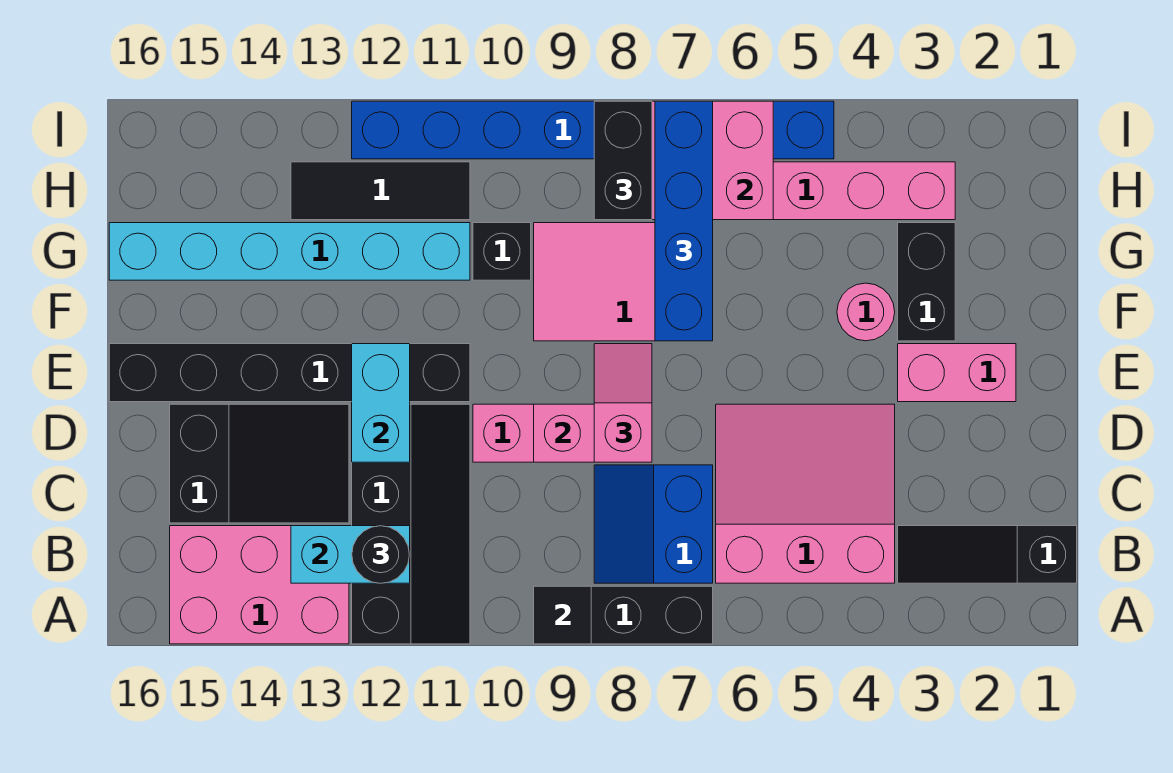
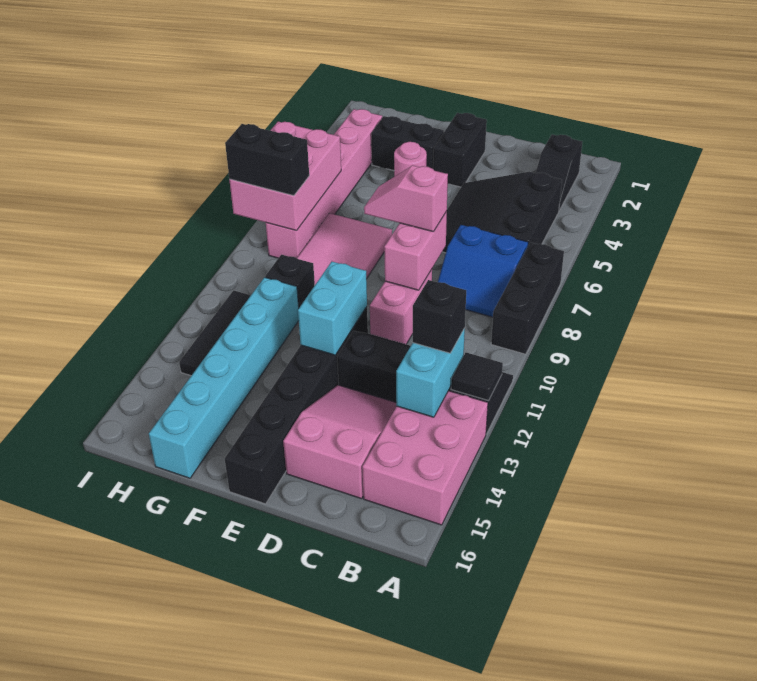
black 1x1 tile [534,586,591,644] -> black 1x1 tile moved to [451,352,503,401]
black 1x3 slope [898,526,1077,583] -> black 1x2 slope [536,134,582,210]
pink 3x3 slope [716,404,895,583] -> black 3x3 slope [442,172,562,253]
black 1x1 round brick [352,526,409,583] -> black 1x1 brick [413,280,466,353]
black 2x3 slope [170,404,349,523] -> pink 2x3 slope [283,385,396,499]
cyan 1x2 brick [352,344,410,462] -> cyan 1x2 brick turned to [298,262,367,355]
pink 1x2 brick [898,344,1016,402] -> black 1x2 brick [433,113,487,187]
blue 1x4 brick [655,101,713,341] -> none
blue 1x8 brick [352,101,834,159] -> none

